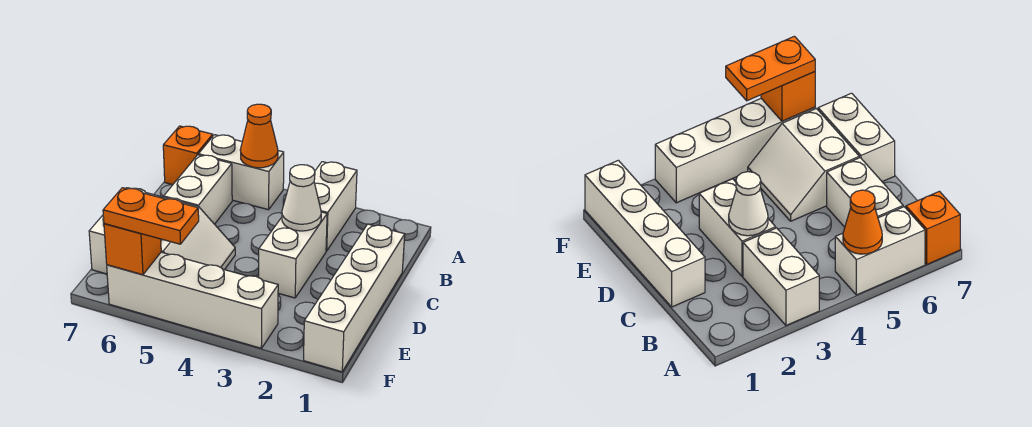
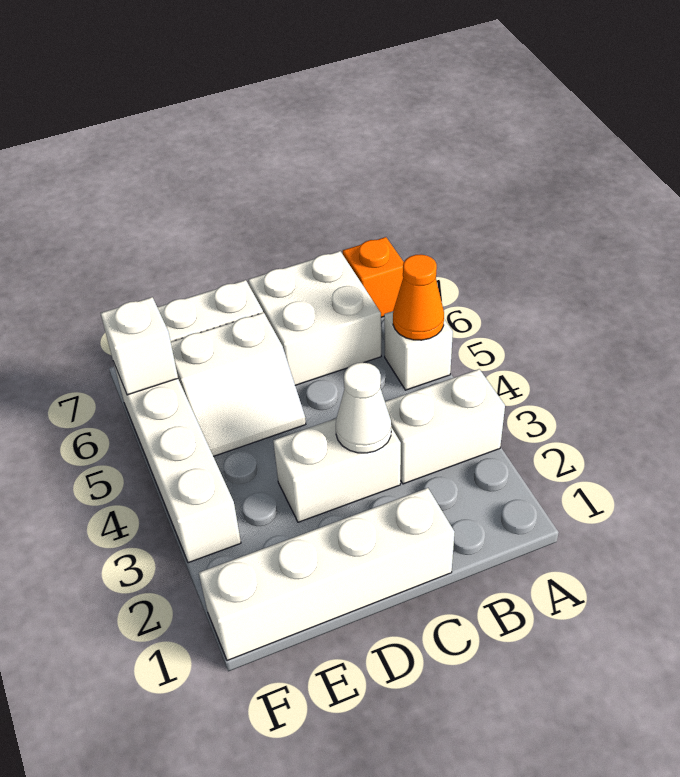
white 1x2 brick [199,135,284,210] -> white 1x1 brick [384,311,453,390]
white 1x2 brick [164,155,232,224] -> white 2x2 brick [248,251,381,385]
orange 1x2 plate [103,188,199,244] -> none
orange 1x1 brick [104,224,161,275] -> white 1x1 brick [100,297,178,395]

